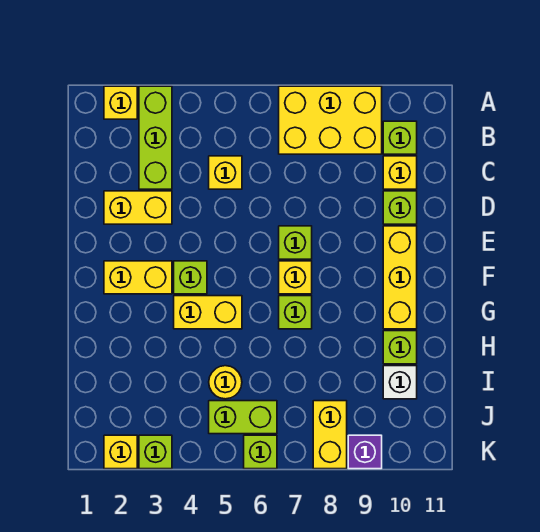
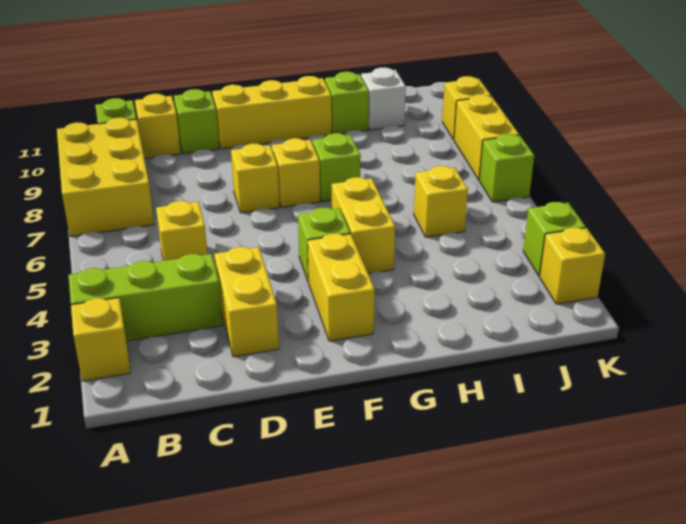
lime 1x1 brick [279,226,312,259] -> yellow 1x1 brick [231,144,279,213]
yellow 1x1 round brick [209,366,242,399] -> yellow 1x1 brick [414,166,468,237]
lime 1x2 brick [209,401,277,434] -> none
yellow 1x2 brick [313,401,347,469] -> yellow 1x2 brick turned to [454,94,519,180]
purple 1x1 brick [348,435,382,469] -> yellow 1x1 brick [442,76,491,140]

